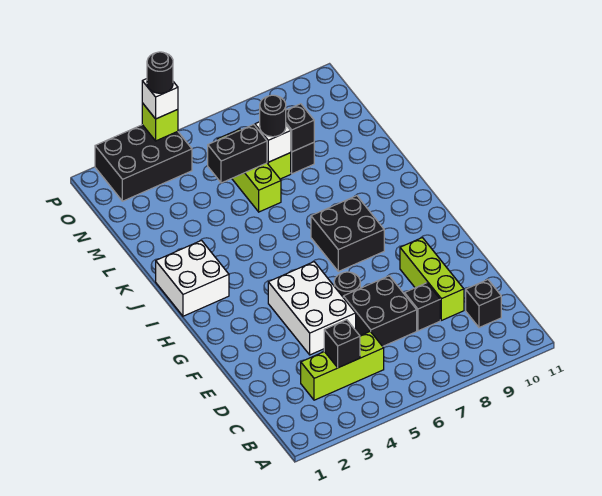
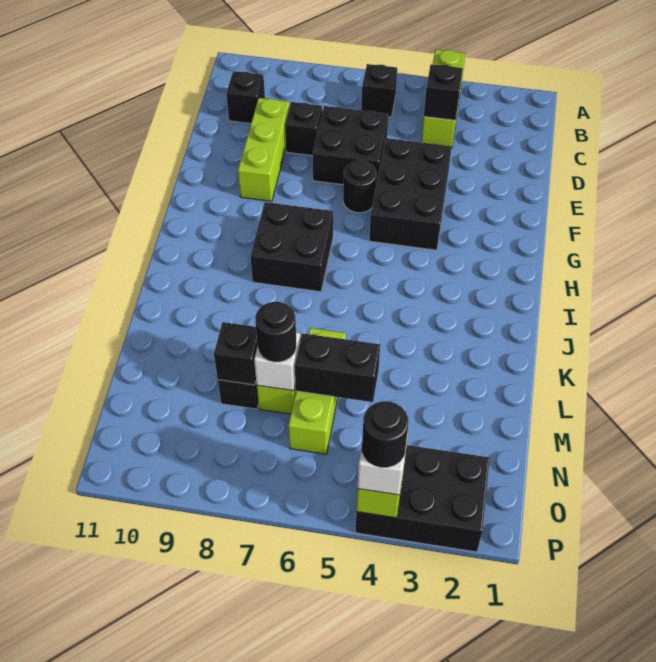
none -> black 1x1 brick [361,64,397,117]
lime 1x3 brick [301,332,384,400] -> lime 1x3 brick turned to [421,49,466,147]
white 2x3 brick [268,262,356,355] -> black 2x3 brick [369,138,452,250]
white 2x2 brick [156,241,229,316] -> none

